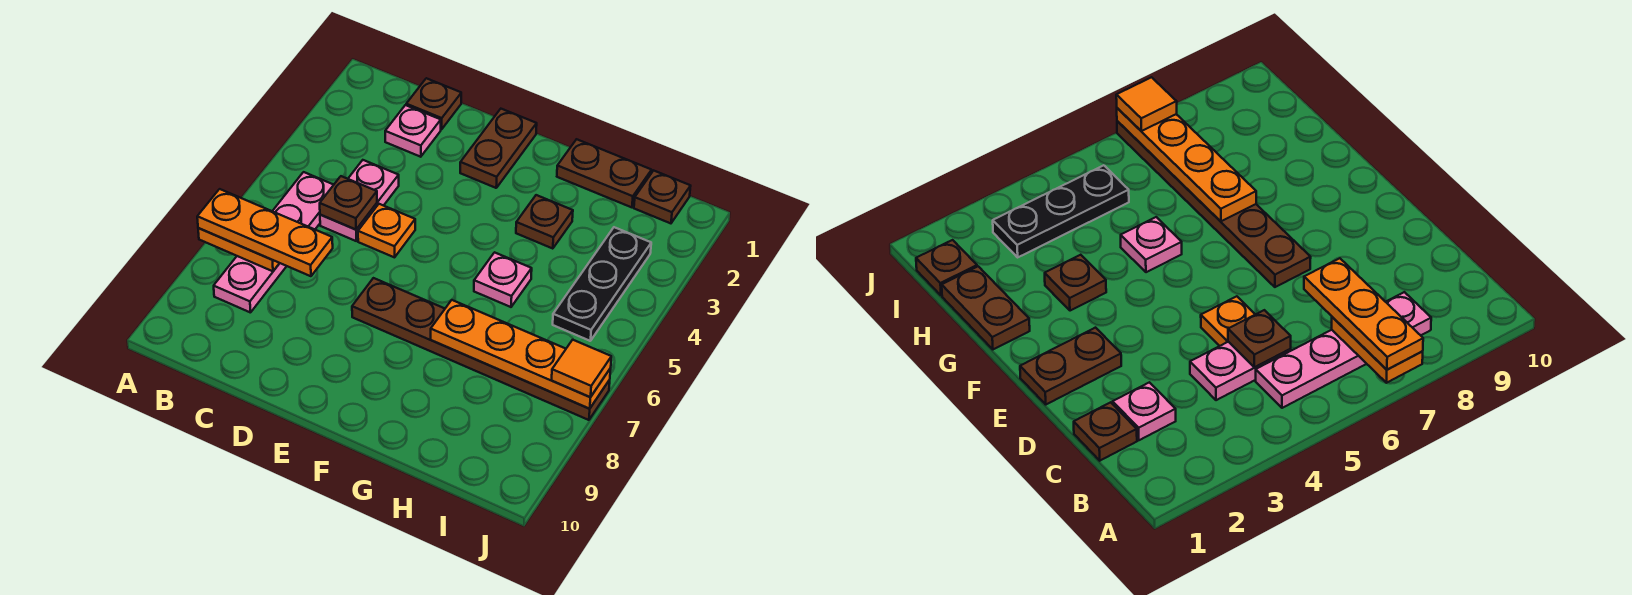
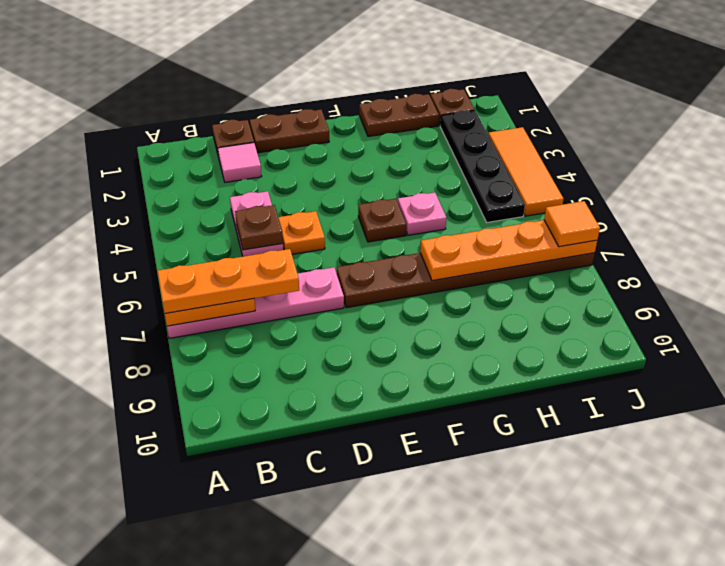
pink 1x4 plate [214,172,333,313] -> pink 1x4 plate turned to [167,267,344,338]
pink 1x1 plate [385,105,441,157] -> pink 1x1 tile [218,143,262,182]
brown 1x2 plate [460,109,537,188] -> brown 1x2 plate turned to [250,109,329,153]
brown 1x1 plate [516,195,573,249] -> brown 1x1 plate moved to [358,199,406,242]
black 1x3 plate [553,227,651,341] -> black 1x4 plate [440,110,525,222]
none -> orange 1x3 tile [488,127,563,216]

